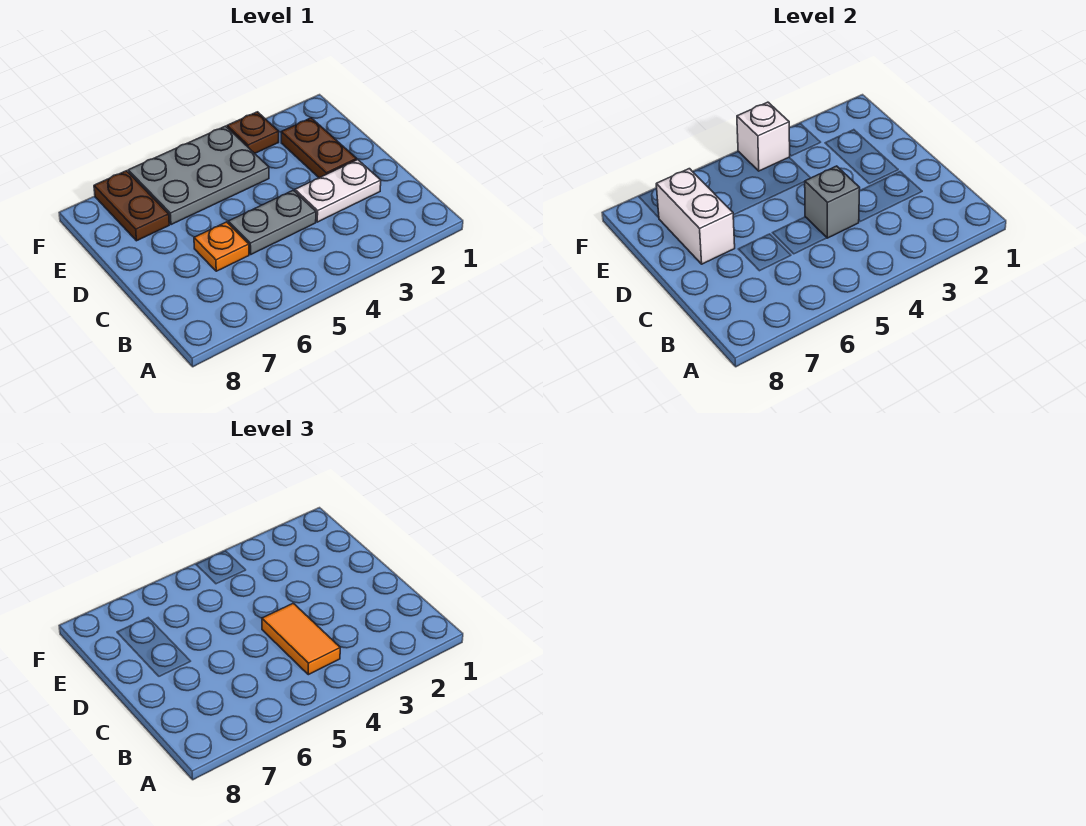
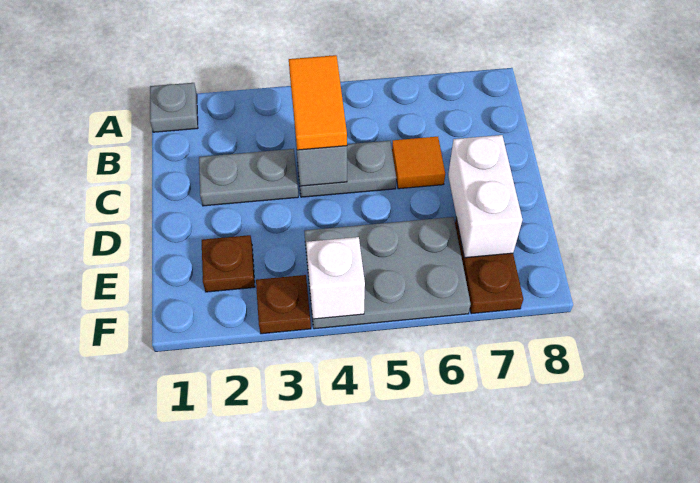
none -> grey 1x1 plate [150,83,198,132]
white 1x2 plate [295,160,381,222] -> grey 1x2 plate [199,149,298,206]
orange 1x1 plate [194,222,249,271] -> orange 1x1 tile [392,137,445,189]
brown 1x2 plate [281,118,357,178] -> brown 1x1 plate [202,235,255,292]

